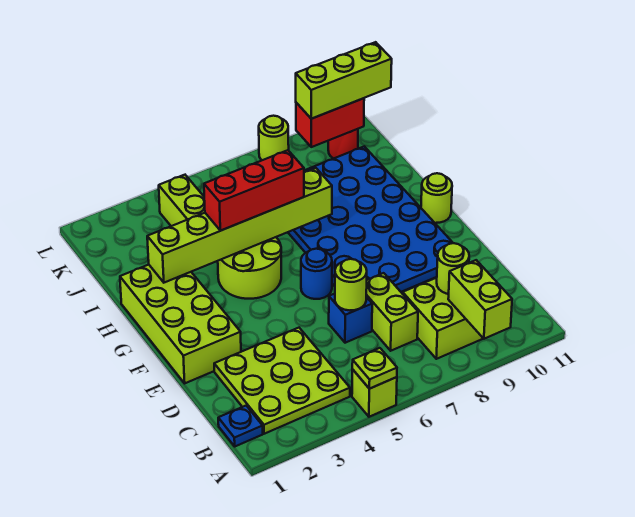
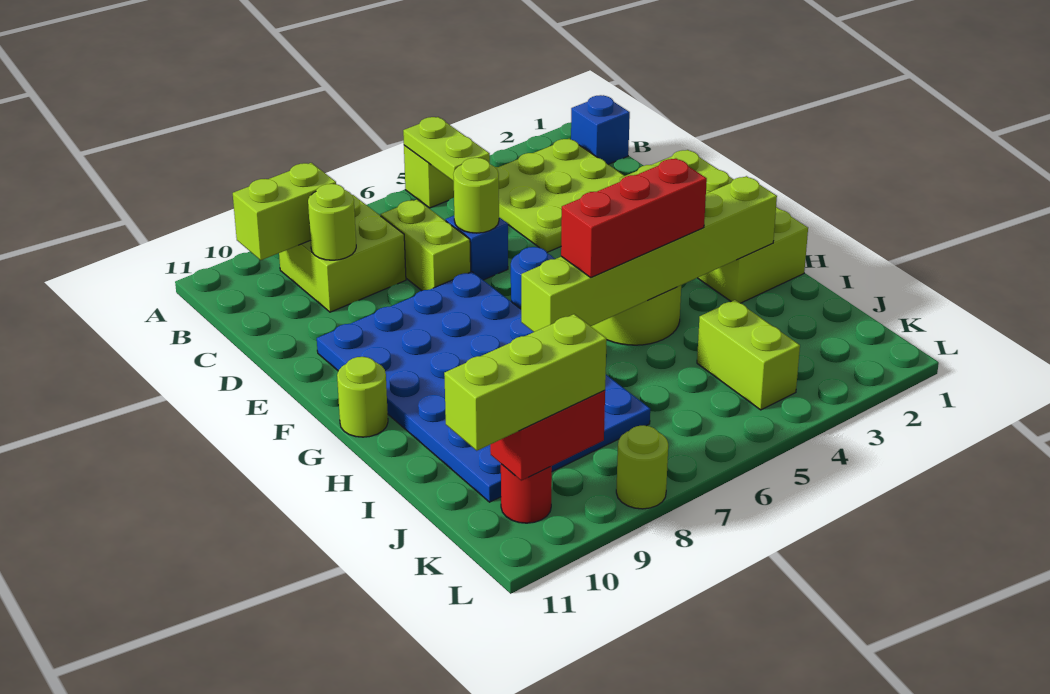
lime 1x1 plate [352,348,397,389] -> lime 1x2 plate [403,117,490,181]
lime 1x2 brick [448,260,512,339] -> lime 1x2 brick turned to [233,163,336,260]
blue 1x1 plate [218,406,263,446] -> blue 1x1 brick [571,95,630,164]

